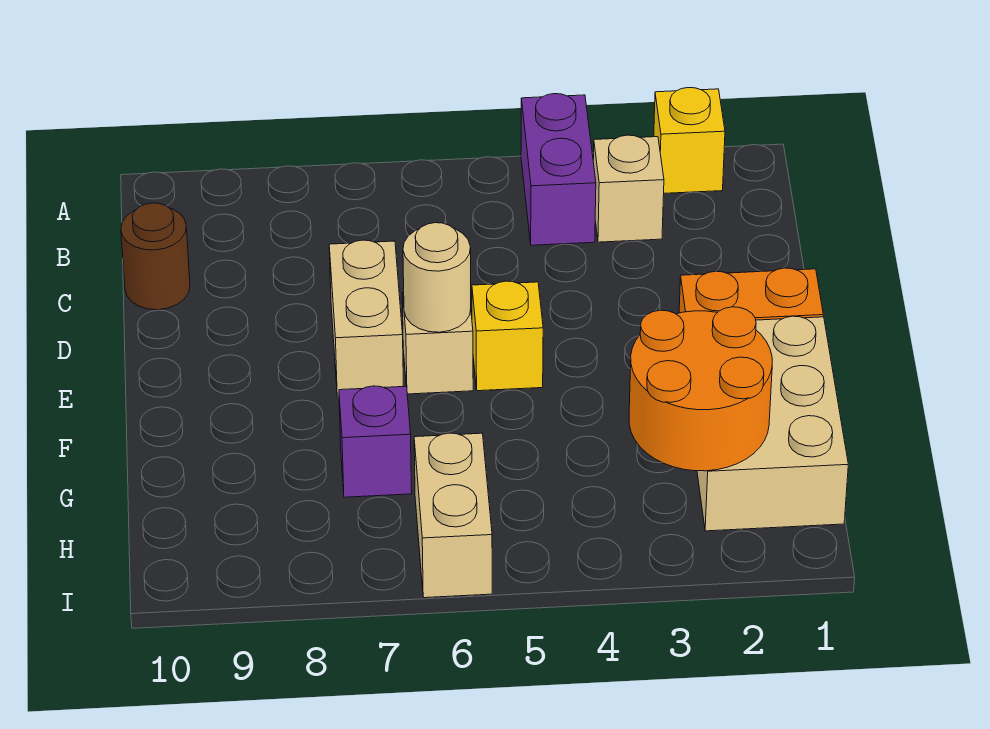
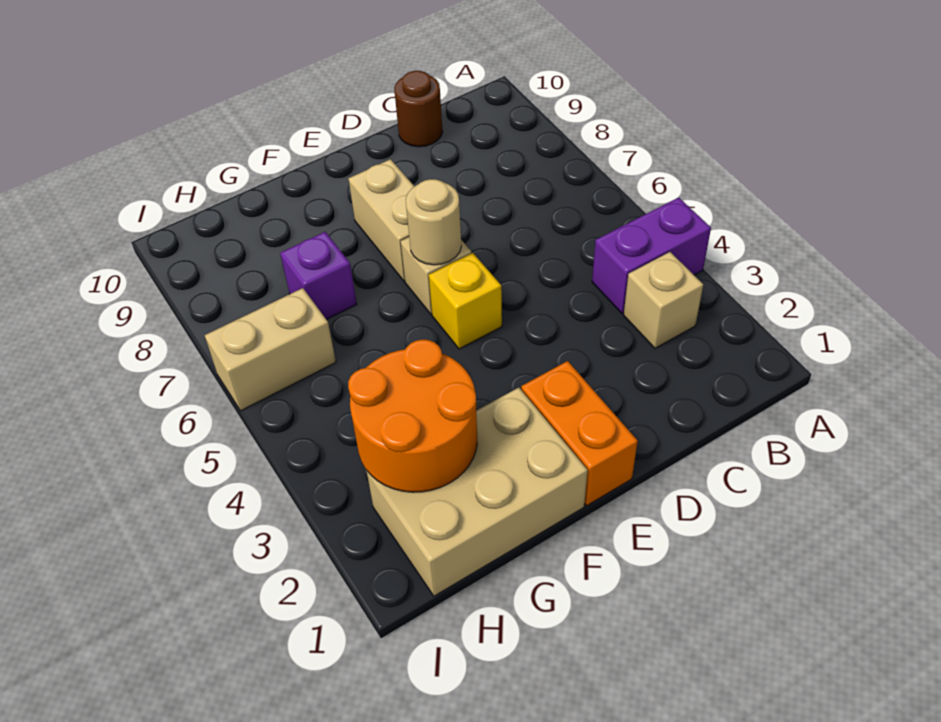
yellow 1x1 brick [654,88,725,193] -> none
tan 1x2 brick [329,240,404,397] -> tan 1x2 brick turned to [349,159,414,281]

